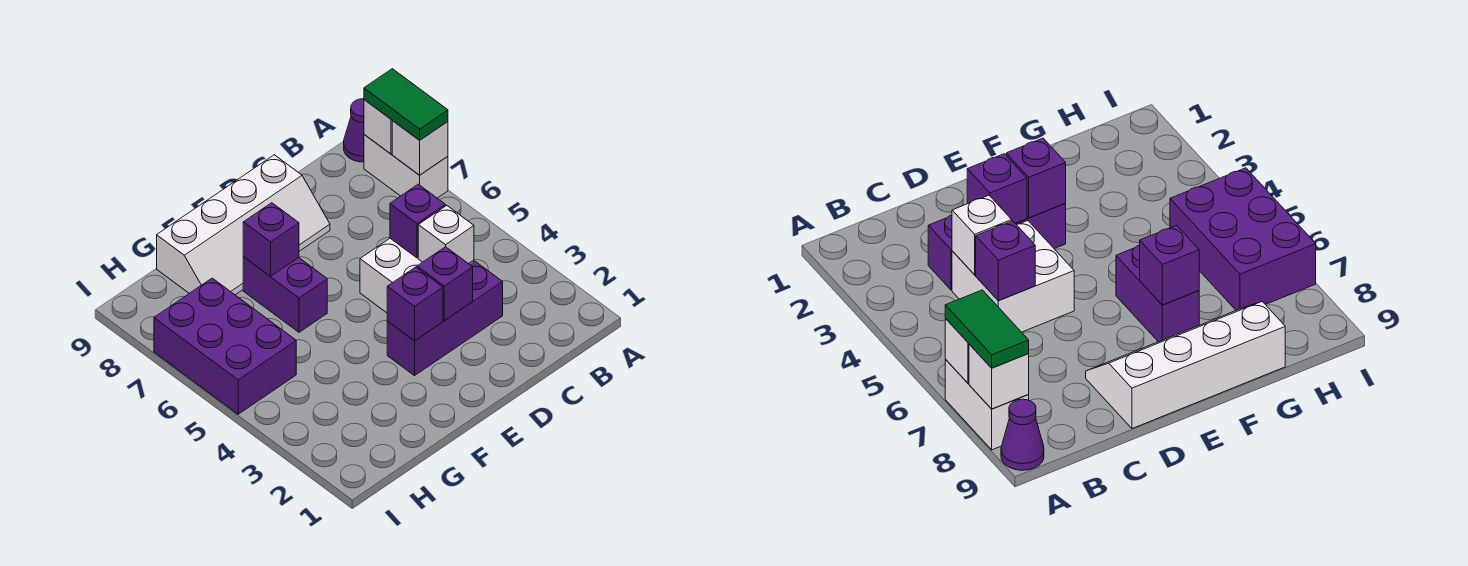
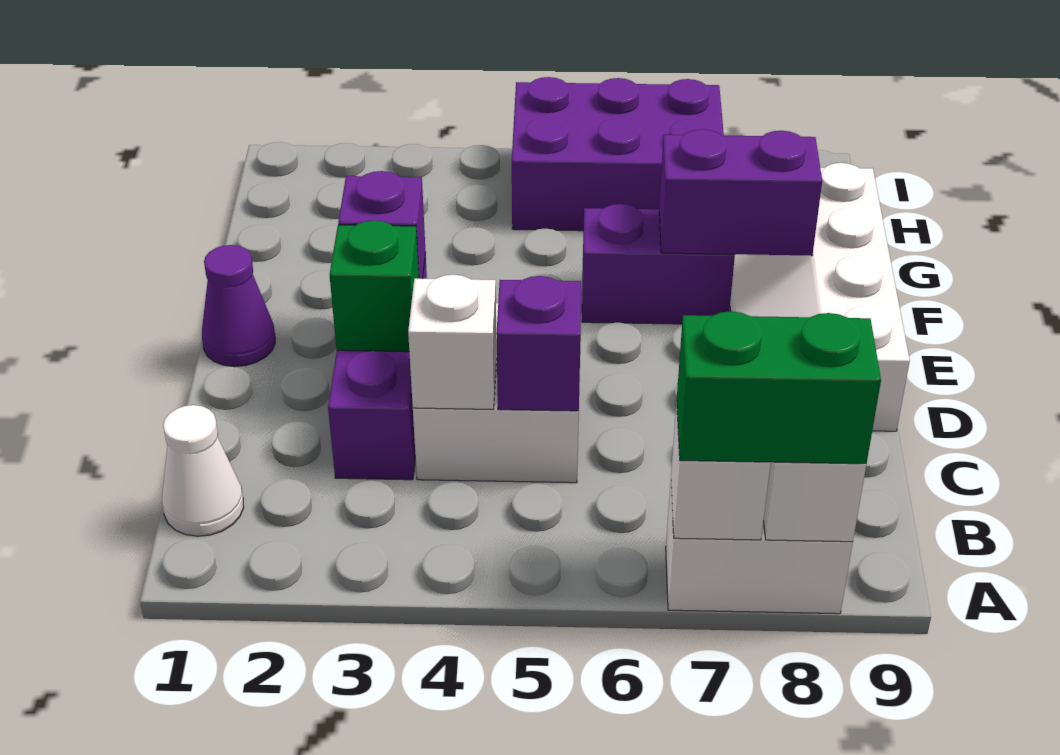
green 1x2 tile [364,69,448,140] -> green 1x2 brick [677,311,881,464]
purple 1x1 cone [344,99,364,162] -> purple 1x1 cone moved to [202,245,275,367]
none -> white 1x1 cone [162,405,244,536]
purple 1x1 brick [417,247,473,321] -> green 1x1 brick [330,220,419,352]
purple 1x1 brick [243,203,299,276] -> purple 1x2 brick [659,129,822,256]

